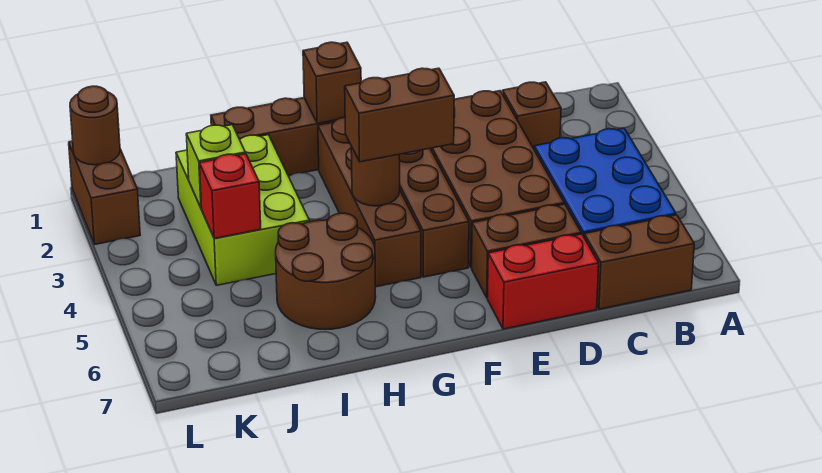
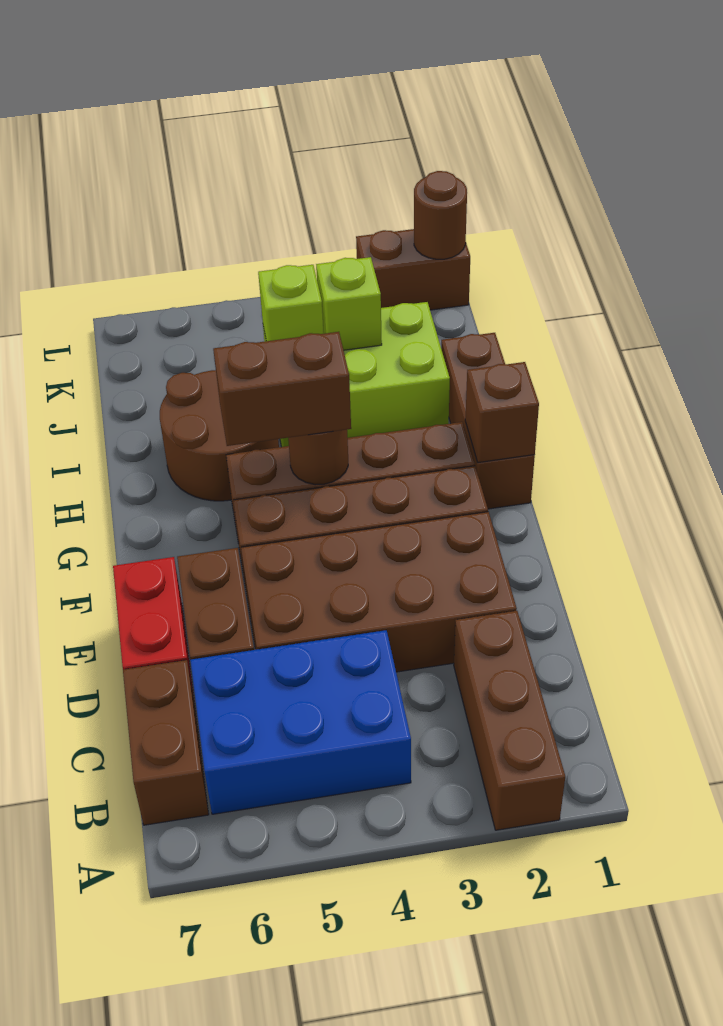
brown 1x1 brick [503,82,561,149] -> brown 1x3 brick [454,611,565,830]
brown 1x2 brick [345,68,454,162] -> brown 1x2 brick turned to [213,332,351,446]
red 1x1 brick [199,154,261,238] -> lime 1x1 brick [258,265,324,341]

